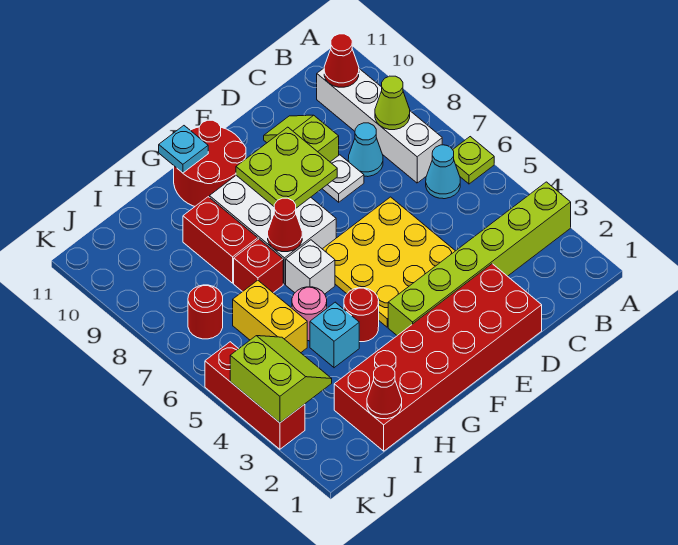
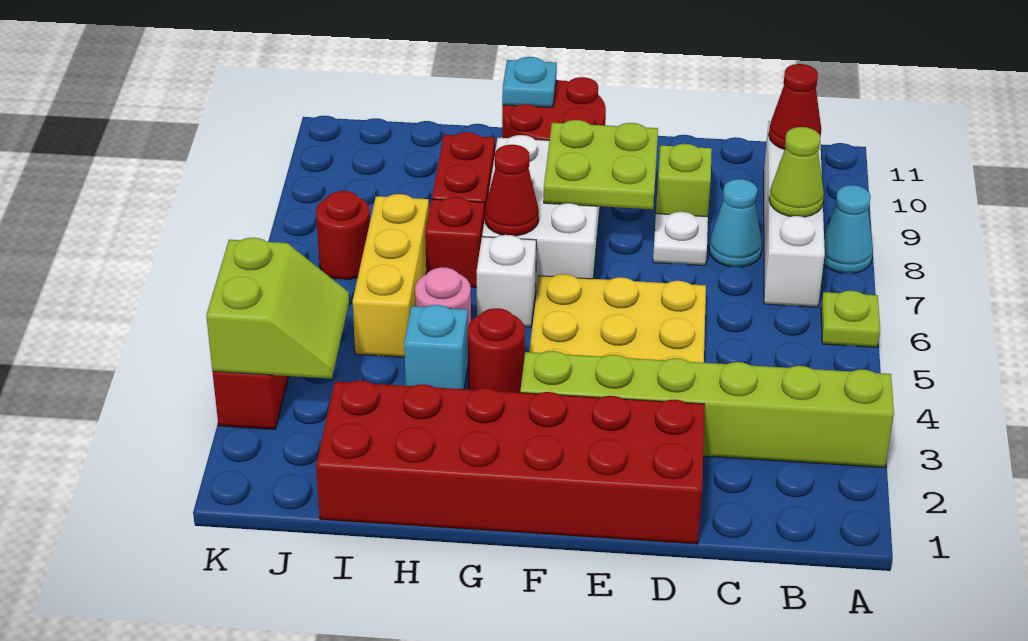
cyan 1x1 cone [426,145,460,199] -> cyan 1x1 cone moved to [824,185,873,273]
red 1x1 cone [367,365,402,419] -> none
yellow 1x2 brick [233,280,307,353] -> yellow 1x3 brick [352,194,429,357]

